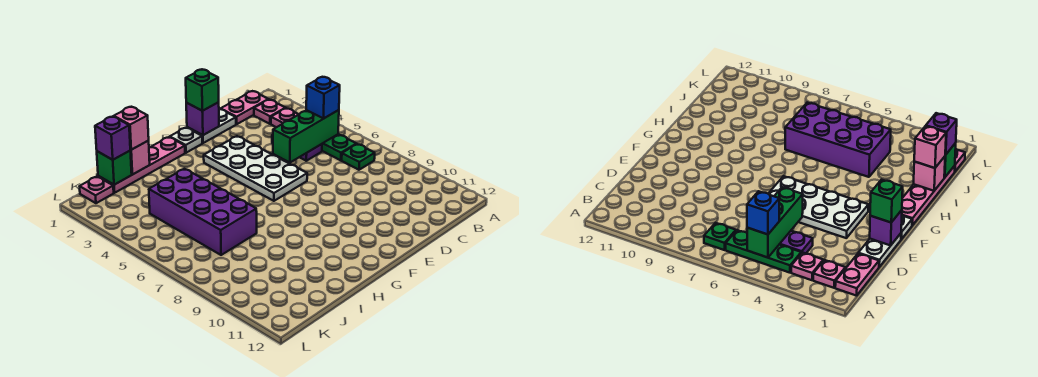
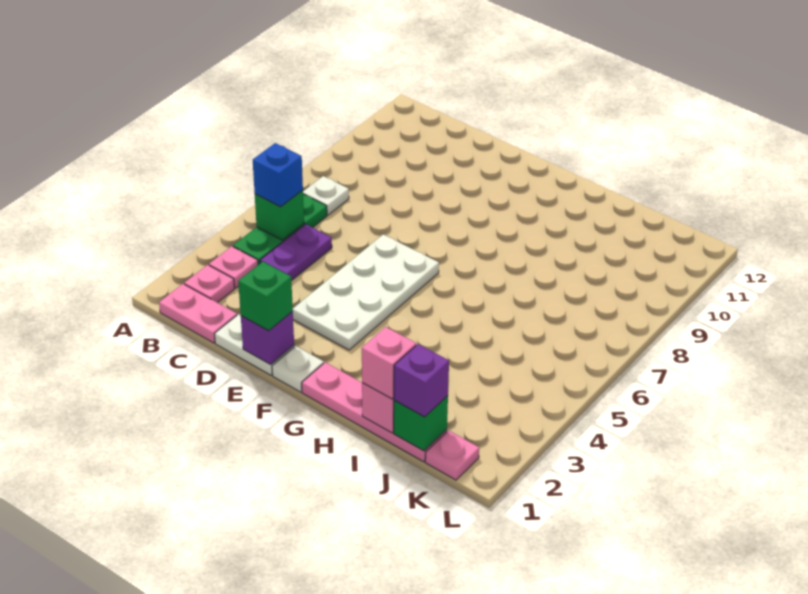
green 1x3 brick [273,110,339,163] -> green 1x1 brick [255,190,304,240]
green 1x1 plate [342,144,375,170] -> white 1x1 plate [303,176,349,215]
purple 2x4 brick [149,169,257,255] -> none

